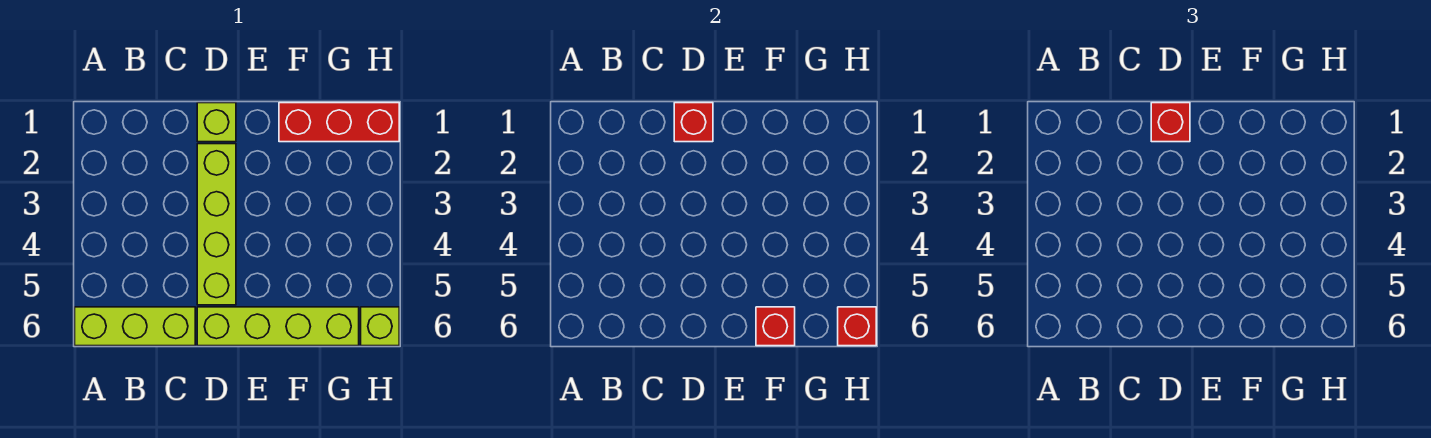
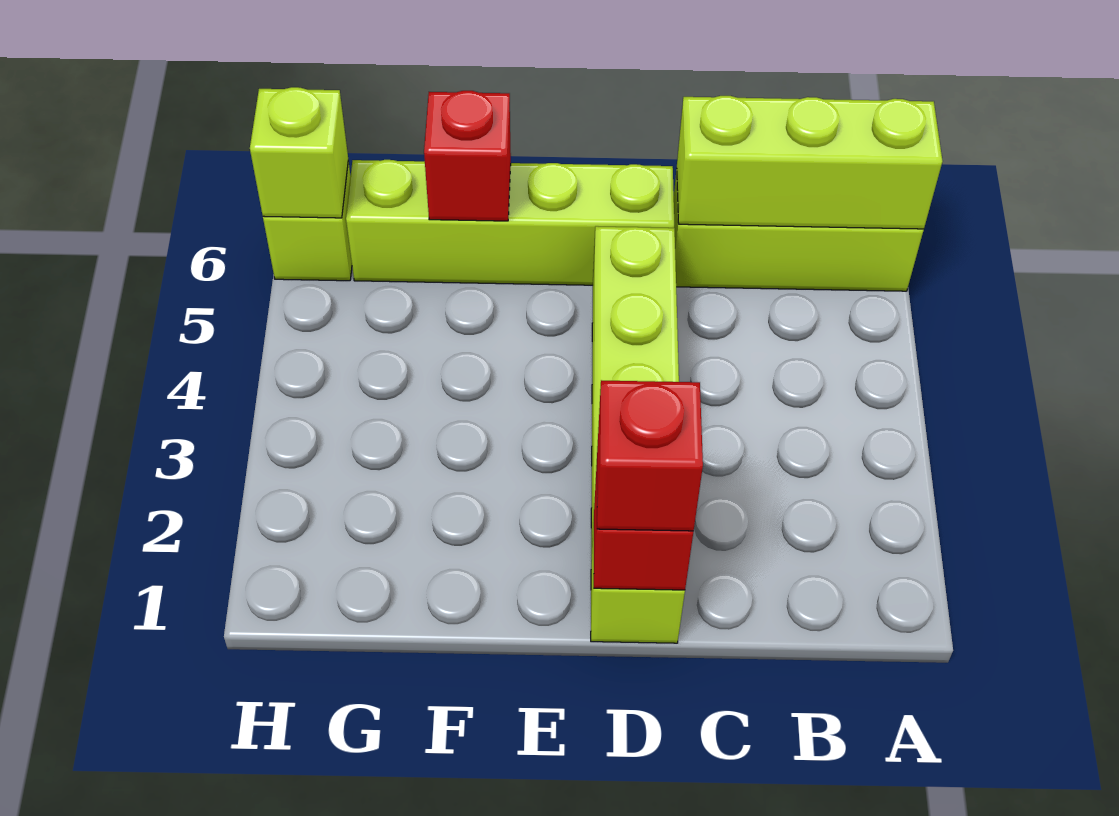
none -> lime 1x3 brick [677,96,942,229]
red 1x3 brick [279,103,399,142] -> none
red 1x1 brick [838,307,876,346] -> lime 1x1 brick [250,87,348,218]

